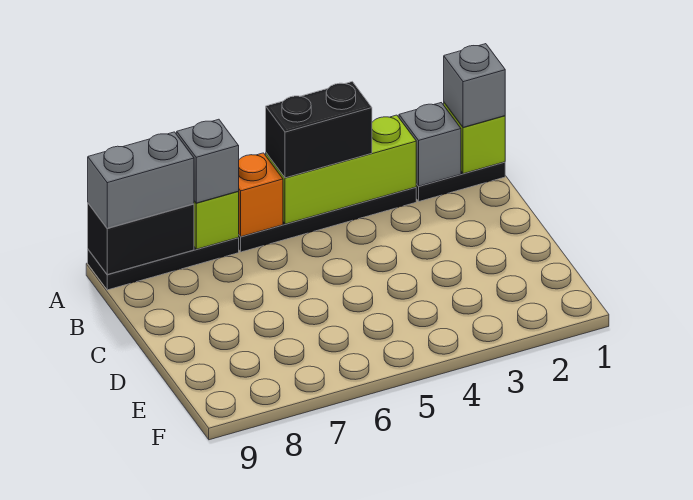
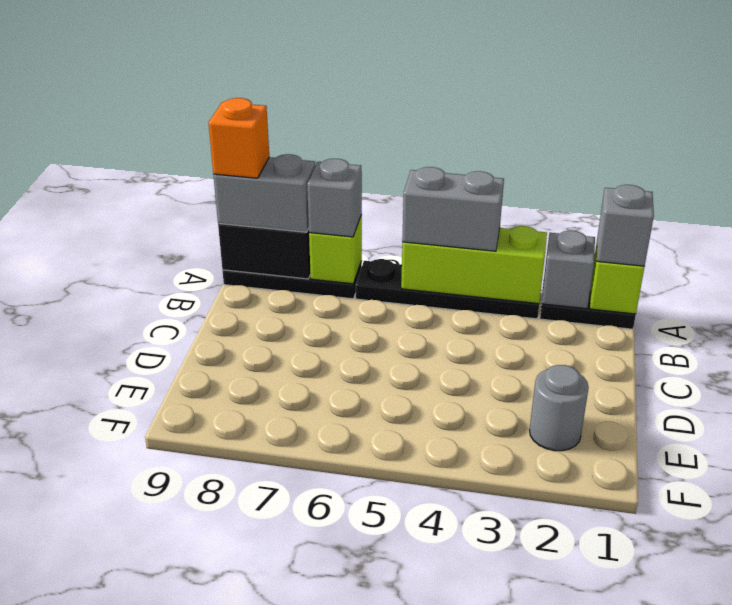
black 1x2 brick [266,82,372,178] -> grey 1x2 brick [402,167,504,251]
orange 1x1 brick [238,153,283,237] -> orange 1x1 brick moved to [209,98,269,178]
none -> grey 1x1 round brick [530,365,589,451]

